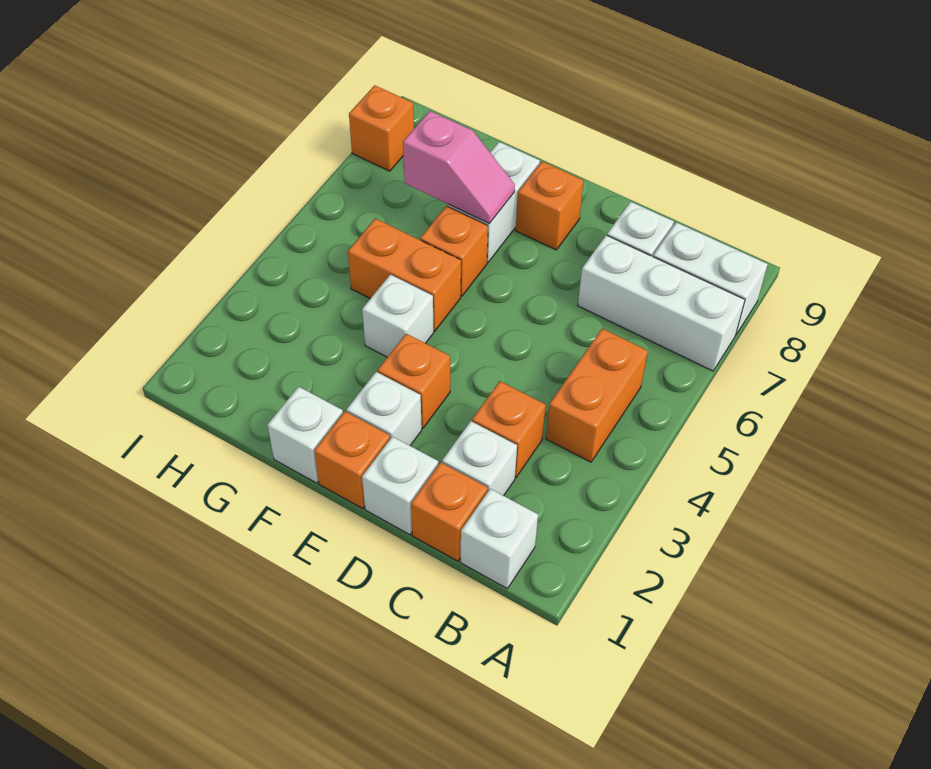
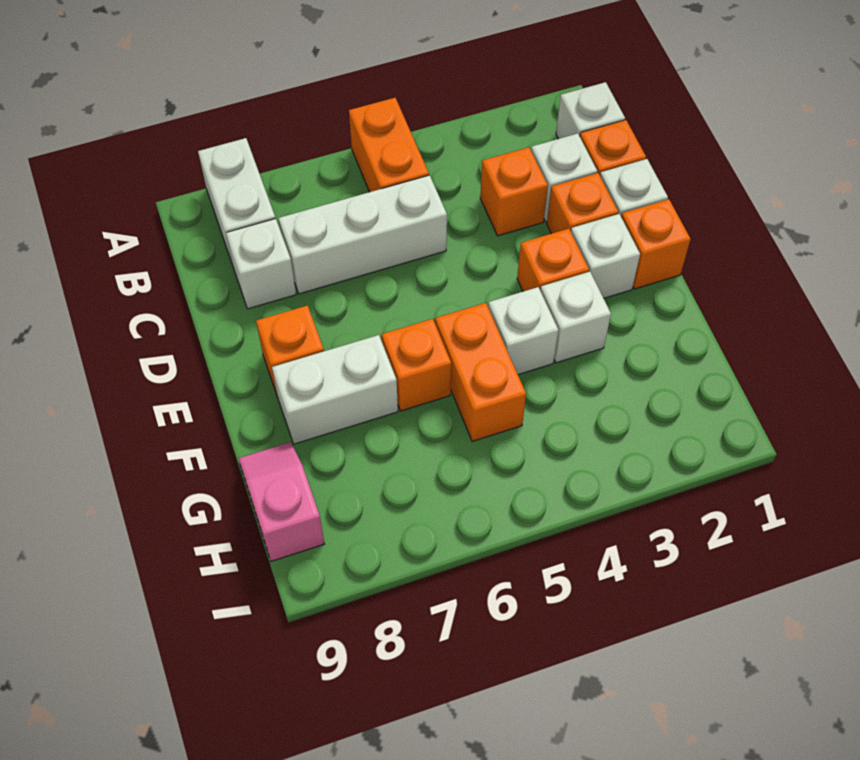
white 1x3 brick [578,235,745,371] -> white 1x3 brick turned to [279,175,447,294]
orange 1x2 brick [546,329,648,462] -> orange 1x2 brick turned to [349,98,429,192]
white 1x1 brick [267,387,343,483] -> white 1x1 brick moved to [540,272,611,363]
pink 1x2 slope [403,111,515,224] -> pink 1x2 slope moved to [238,442,324,561]
orange 1x1 brick [349,85,414,171] -> orange 1x1 brick moved to [547,173,618,234]

